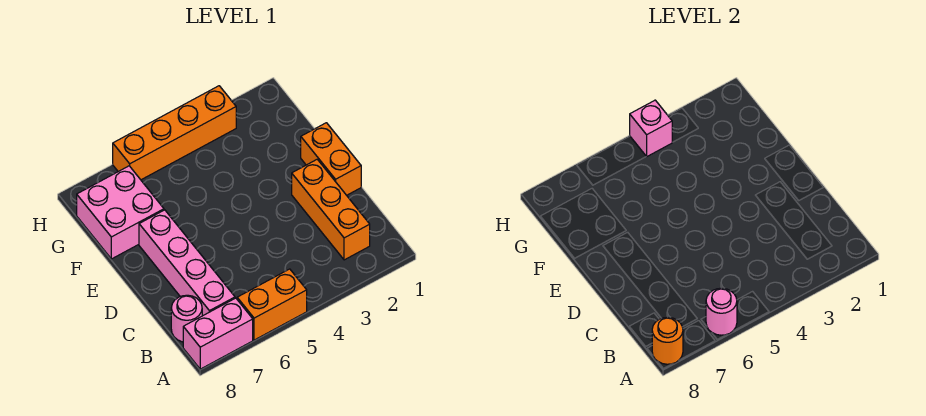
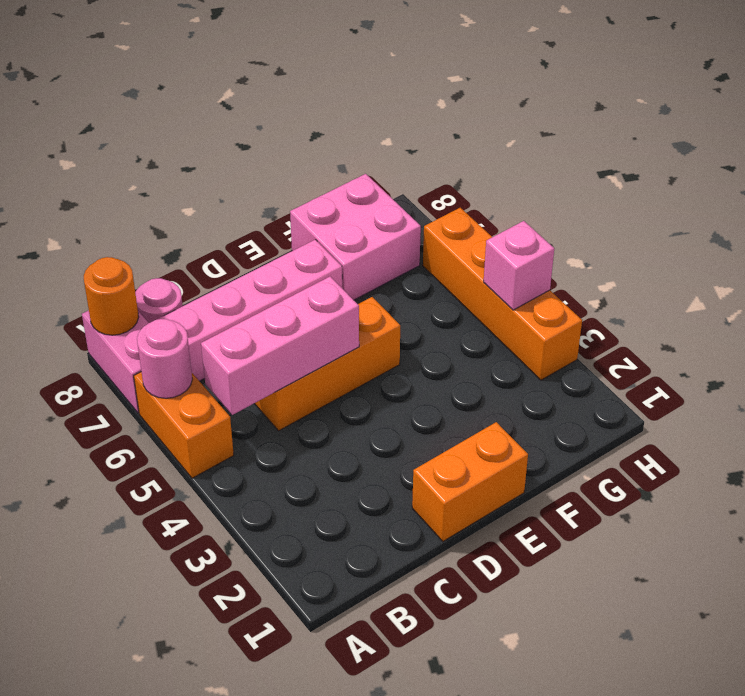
orange 1x3 brick [292,159,370,260] -> orange 1x3 brick moved to [254,297,400,431]
none -> pink 1x3 brick [201,276,359,415]

